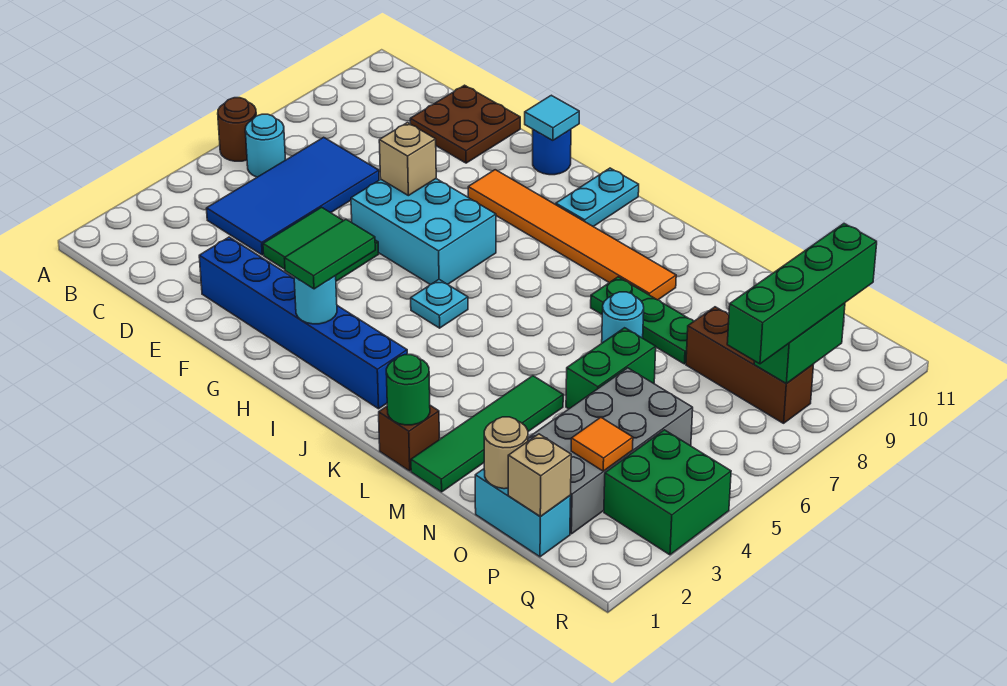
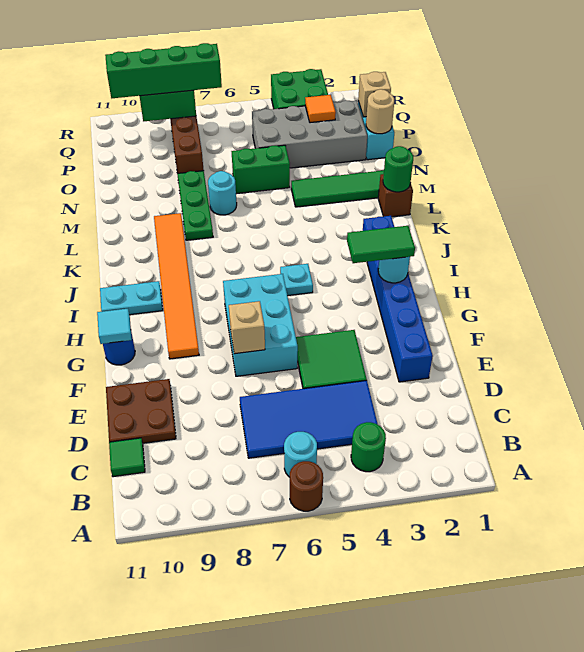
none -> green 1x1 round brick [351,422,386,472]
none -> green 1x1 tile [109,438,145,477]

